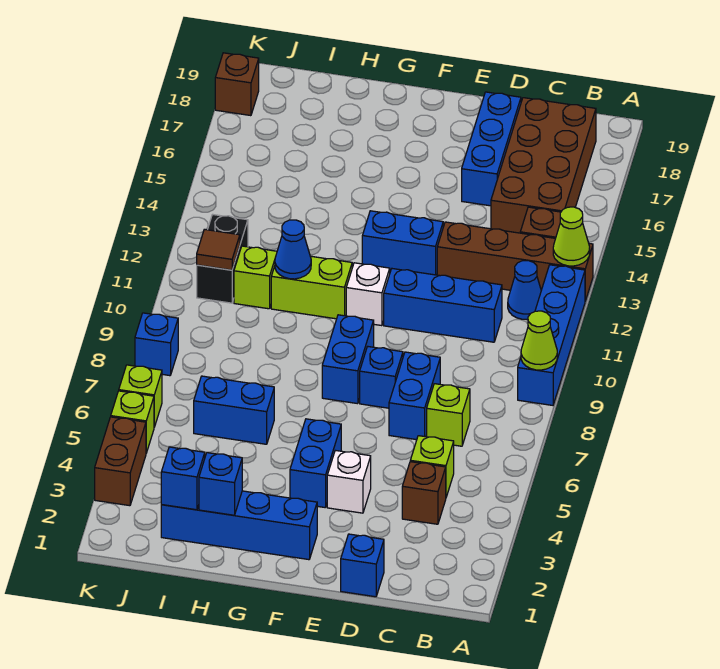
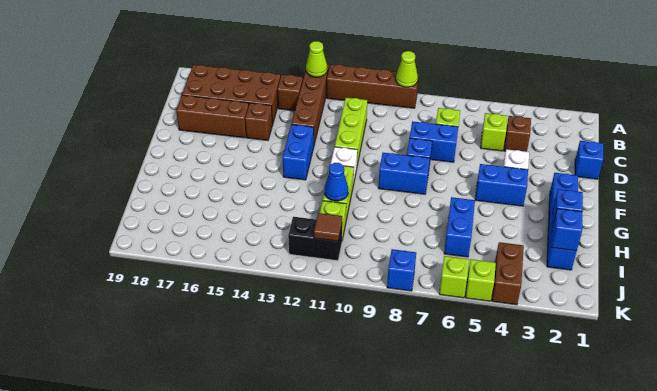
blue 1x4 brick [518,265,585,405] -> brown 1x4 brick [327,64,419,108]
blue 1x1 cone [508,261,541,320] -> none
blue 1x3 brick [384,269,502,342] -> lime 1x3 brick [335,98,367,165]
blue 1x3 brick [462,92,521,206] -> brown 1x3 brick [176,95,249,138]
brown 1x2 brick [95,417,146,506] -> brown 1x2 brick turned to [492,242,524,305]
brown 1x1 brick [215,53,259,116] -> brown 1x1 brick moved to [245,103,273,140]

